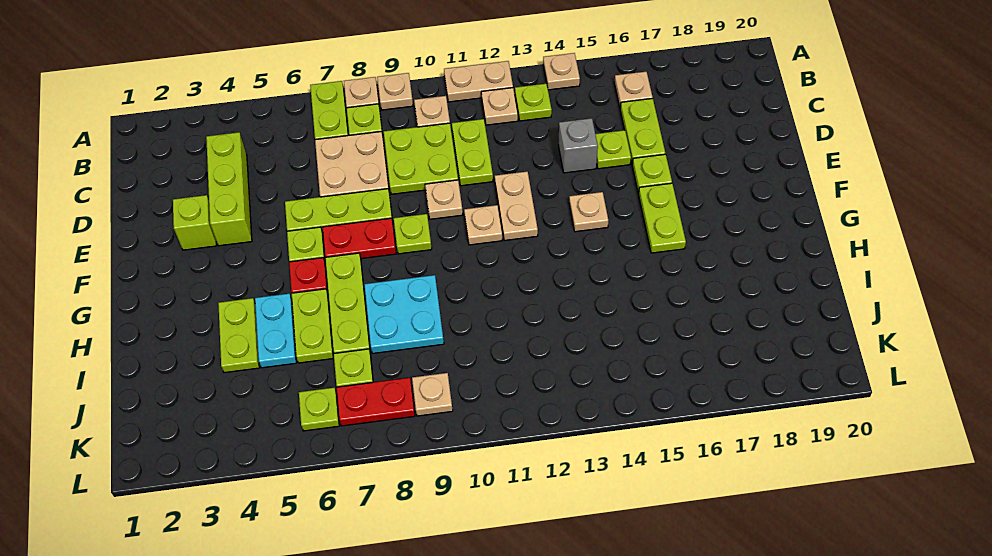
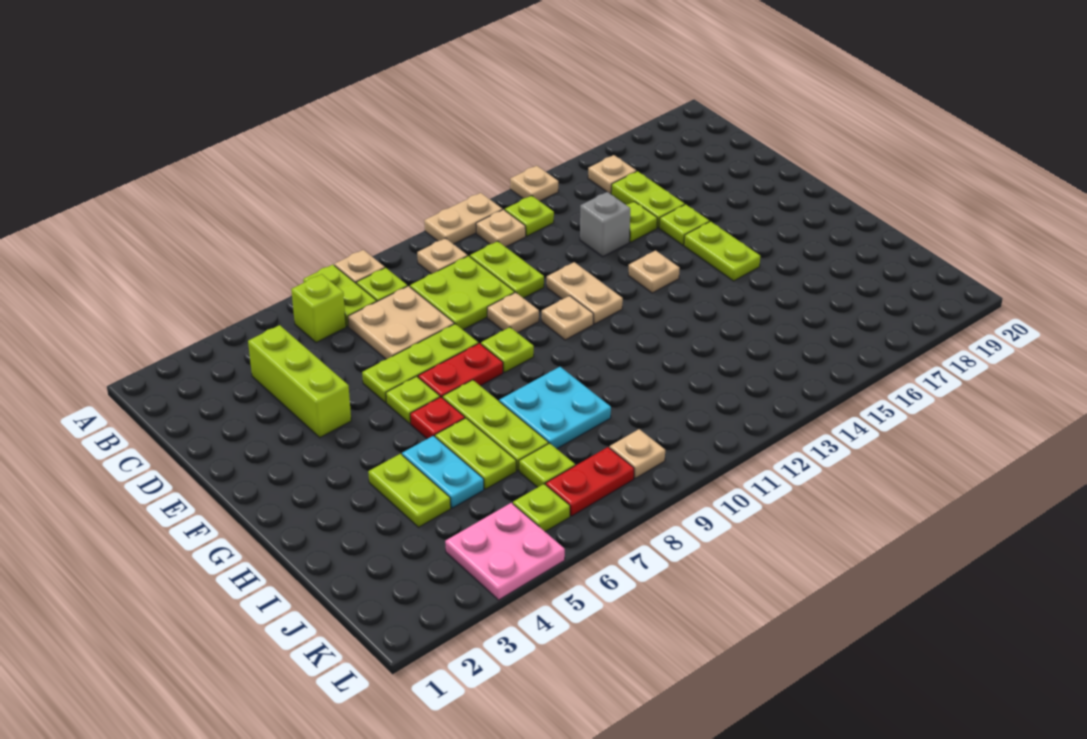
tan 1x1 plate [377,73,413,110] -> none
lime 1x1 brick [173,195,216,250] -> lime 1x1 brick moved to [291,274,346,343]
none -> pink 2x2 plate [445,503,565,600]

